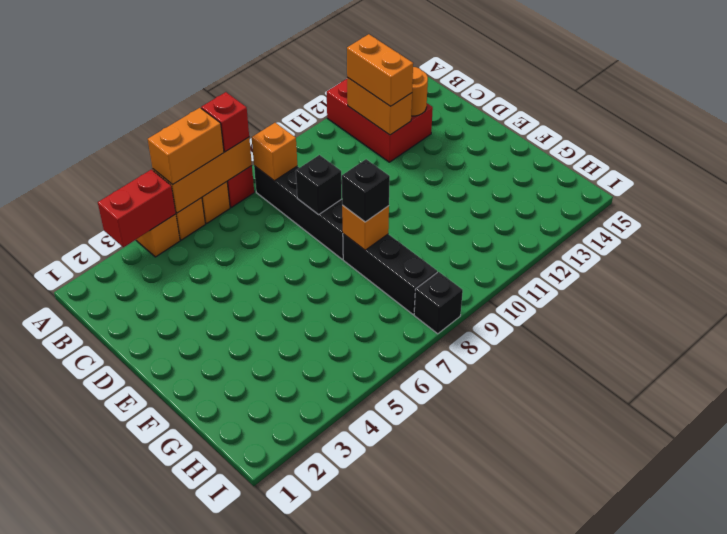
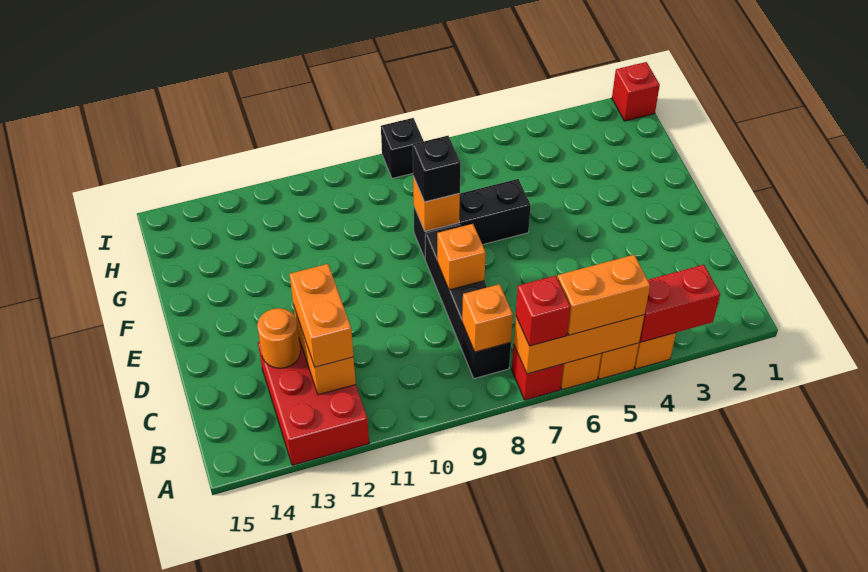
black 1x1 brick [296,155,342,215] -> orange 1x1 brick [437,224,486,290]
black 1x3 brick [343,234,437,314] -> black 1x3 brick turned to [414,179,531,258]
none -> red 1x1 brick [612,62,660,121]

